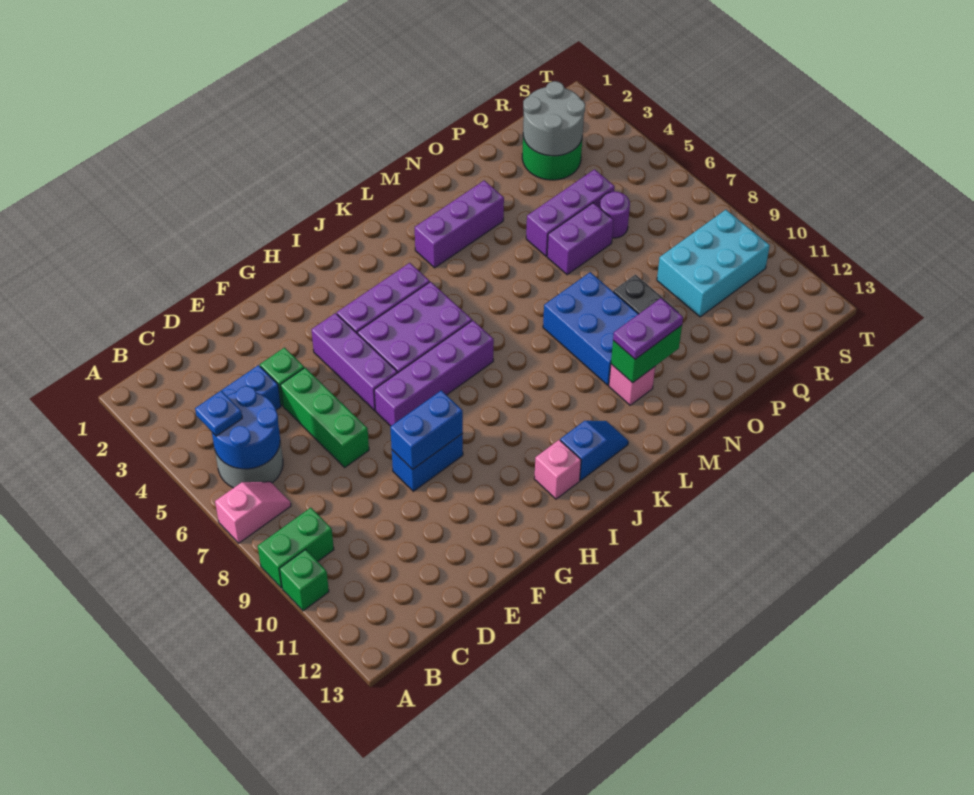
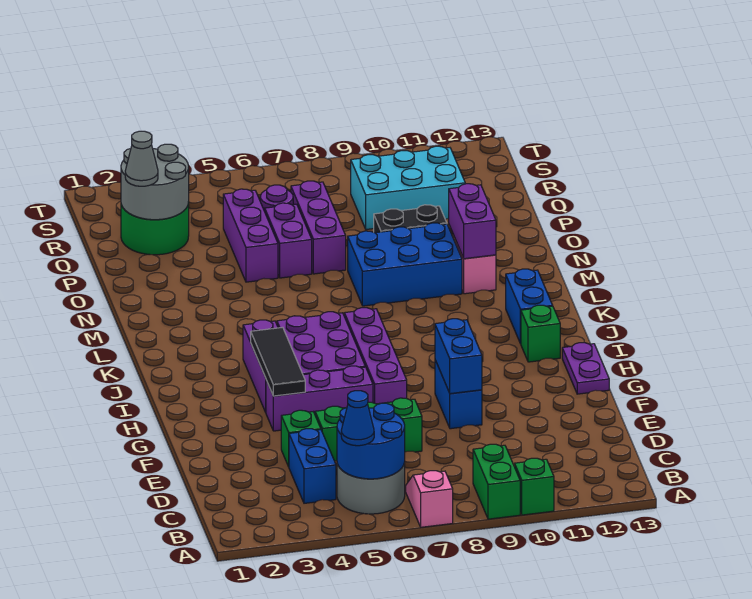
blue 1x1 plate [195,391,242,436] -> blue 1x1 cone [341,391,374,446]
none -> black 1x3 tile [251,327,305,396]
pink 1x1 brick [534,440,581,499] -> green 1x1 brick [521,305,560,362]
blue 1x2 slope [560,421,628,480] -> blue 1x2 brick [506,269,553,344]
purple 1x3 brick [415,181,504,268] -> purple 1x3 brick moved to [291,181,346,274]
green 1x2 brick [611,325,682,383] -> purple 1x2 brick [449,184,496,259]
purple 1x2 plate [613,298,683,359] -> purple 1x2 plate moved to [562,343,609,394]
none -> grey 1x1 cone [125,131,158,186]
cyan 2x3 brick [657,210,770,317] -> cyan 2x3 brick turned to [351,146,465,230]

